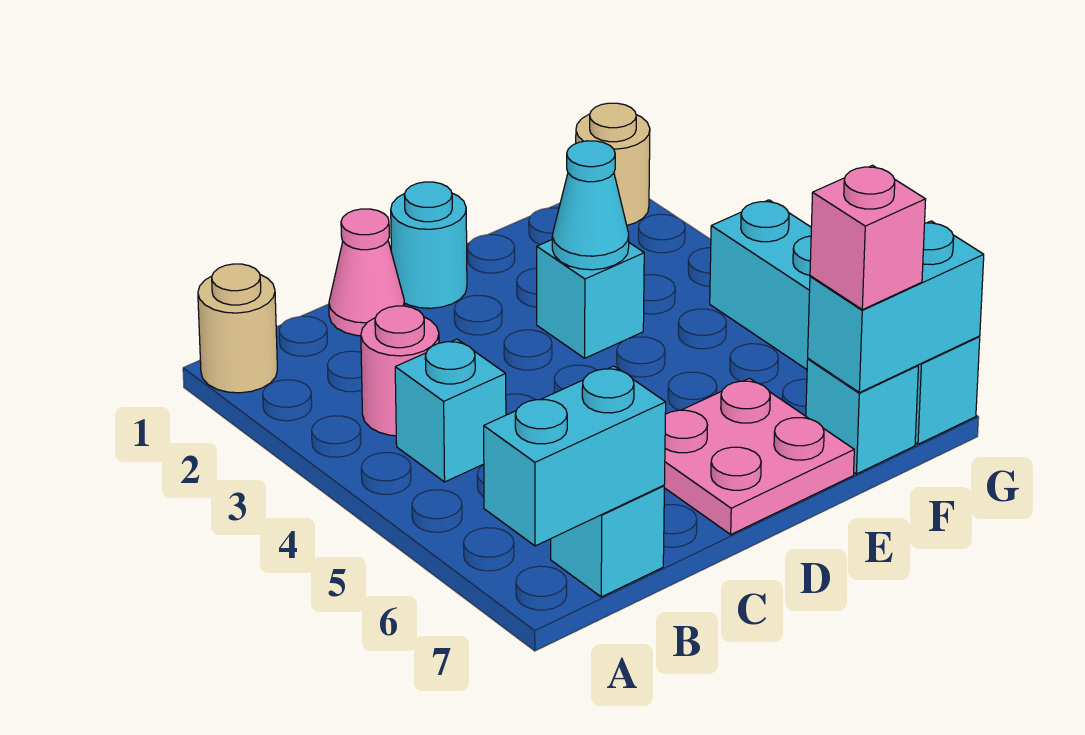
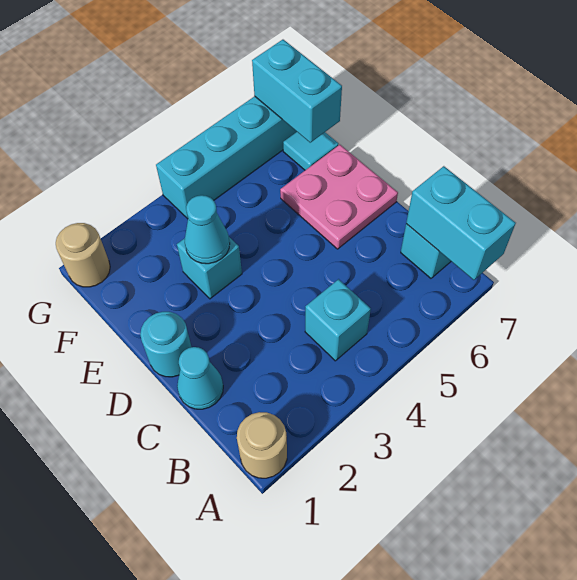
pink 1x1 round brick [361,306,439,436] -> none
pink 1x1 cone [329,209,405,336] -> cyan 1x1 cone [177,347,223,409]
cyan 1x1 brick [806,359,918,474] -> cyan 1x1 tile [283,132,338,170]
pink 1x1 brick [810,165,926,310] -> none

